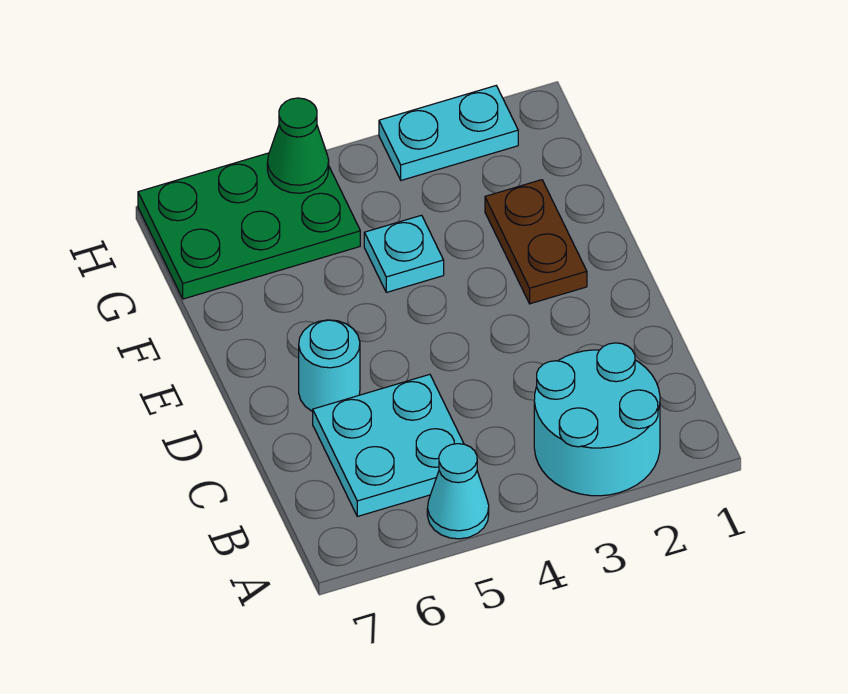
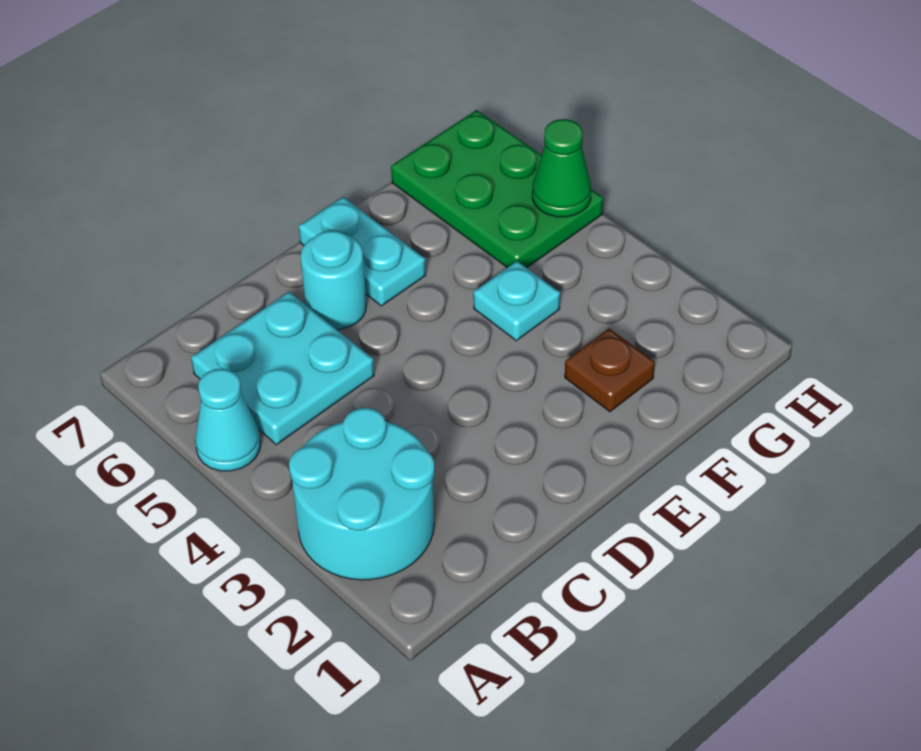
brown 1x2 plate [485,180,587,304] -> brown 1x1 plate [565,328,655,412]
cyan 1x2 plate [379,86,518,180] -> cyan 1x2 plate moved to [299,197,426,306]

